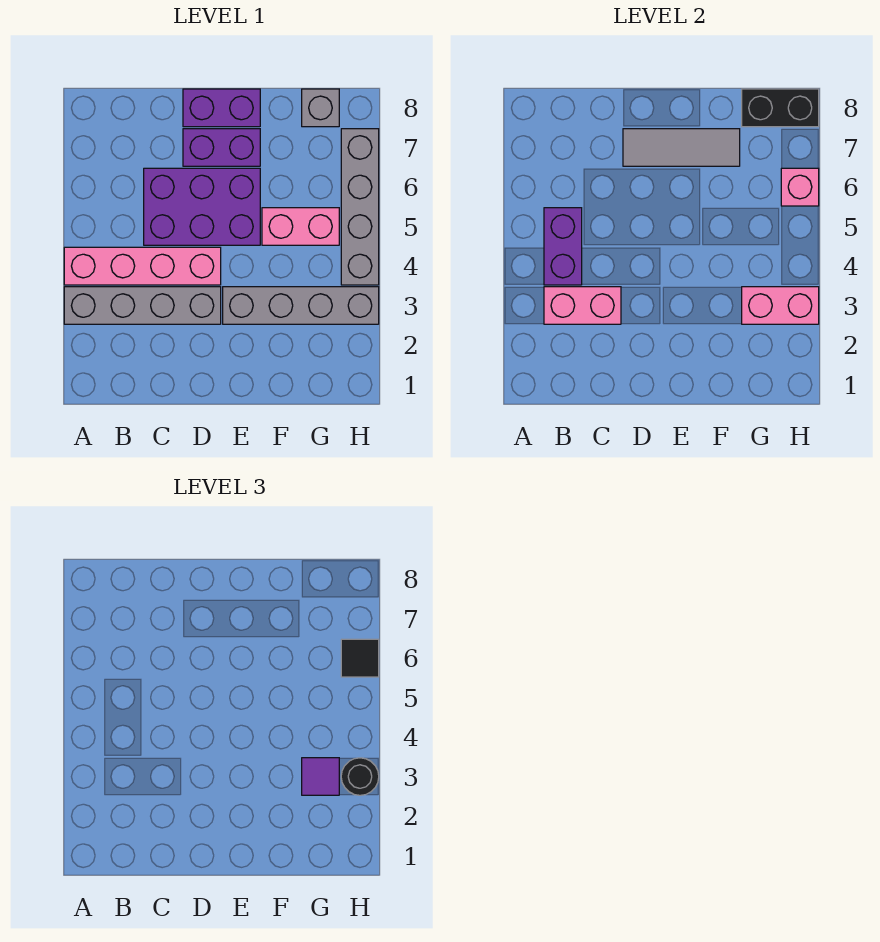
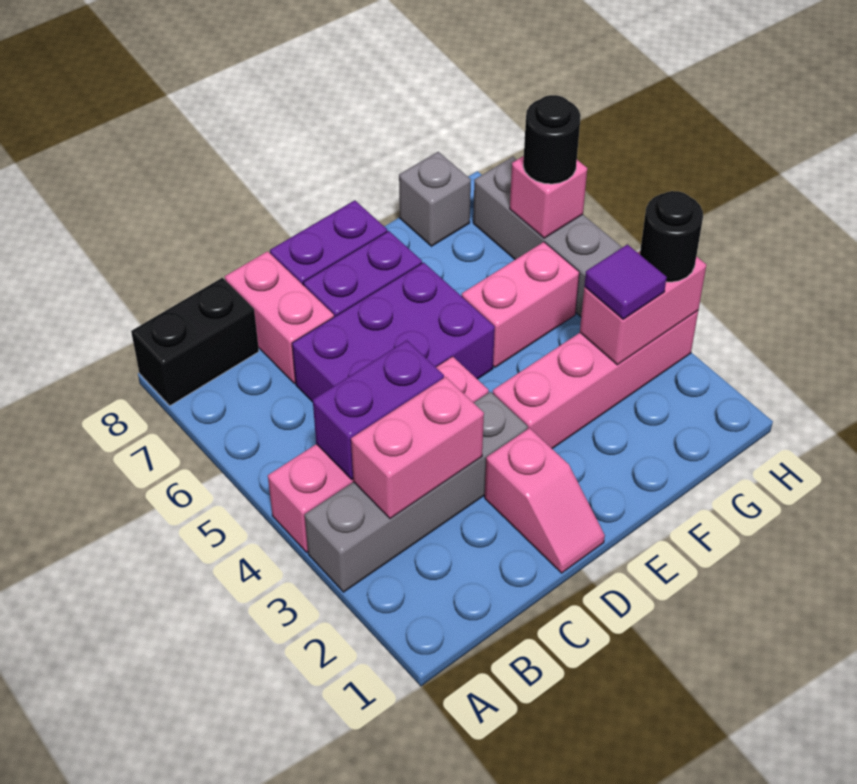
purple 1x2 brick [544,208,582,285] -> purple 1x2 brick turned to [313,340,444,479]
none -> pink 1x2 brick [225,251,334,383]
none -> pink 1x2 slope [485,428,605,573]
grey 1x3 tile [623,129,740,166] -> none
grey 1x4 brick [223,287,379,324] -> pink 1x4 brick [493,311,698,449]
black 1x2 brick [742,89,819,127] -> black 1x2 brick moved to [131,278,259,406]
black 1x1 tile [341,639,379,677] -> black 1x1 round brick [523,95,581,184]

